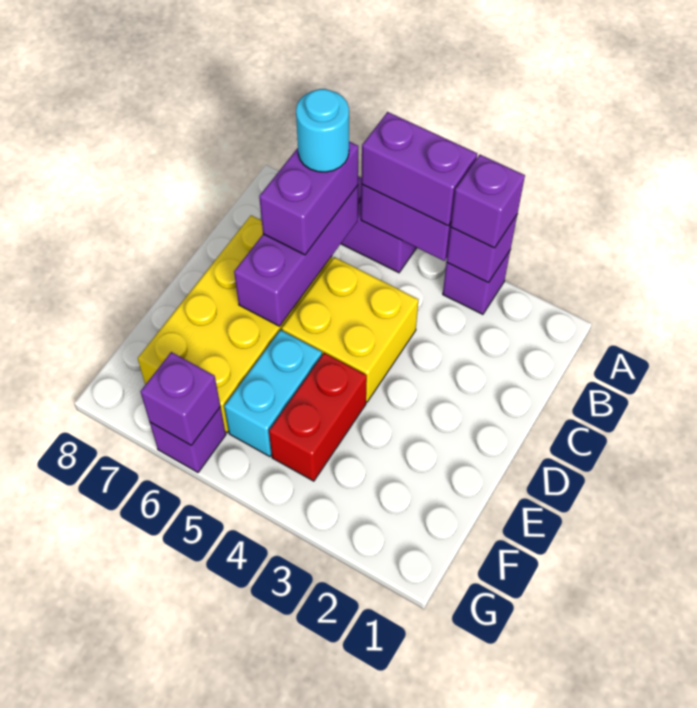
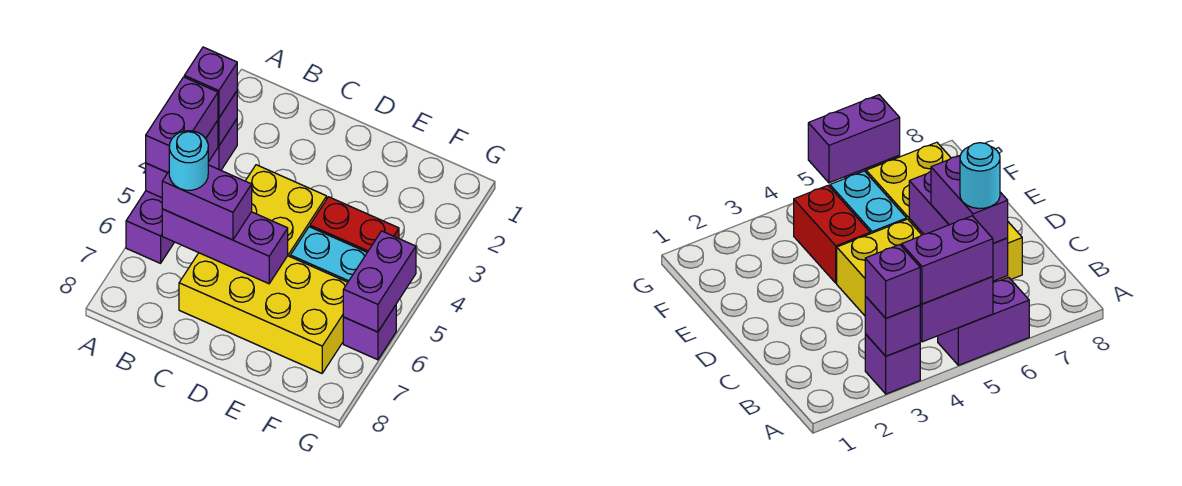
purple 1x1 brick [140,352,220,446] -> purple 1x2 brick [343,231,416,332]

